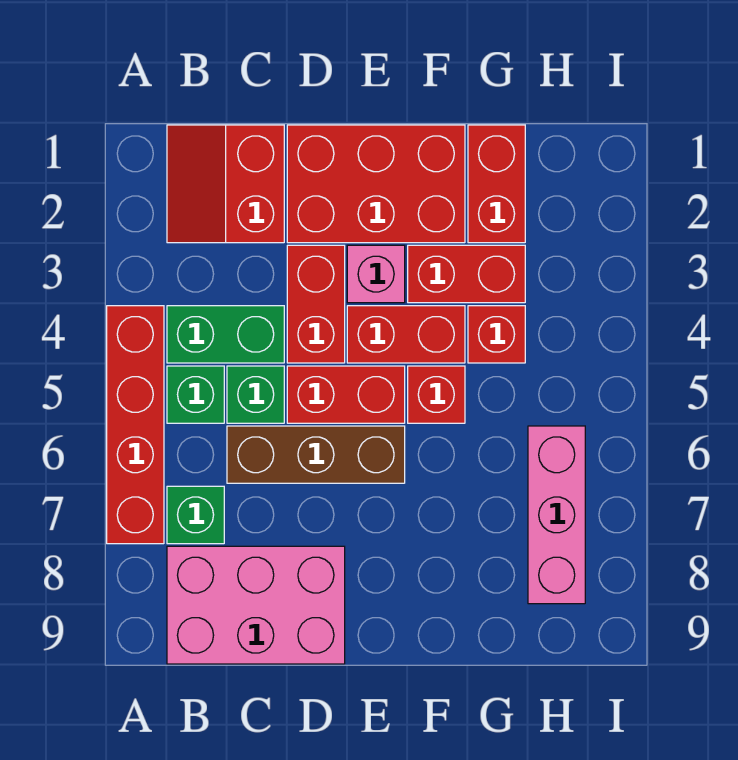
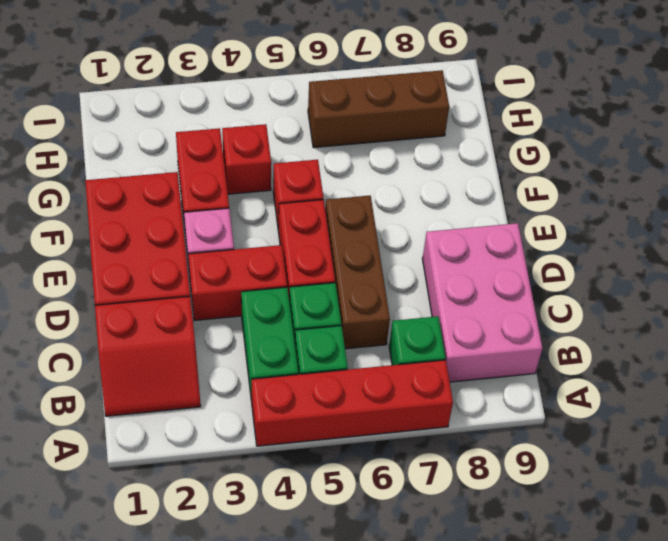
red 1x2 brick [347,306,465,363] -> none
red 1x2 brick [468,125,525,243] -> none
pink 1x3 brick [528,426,585,604] -> brown 1x3 brick [308,70,449,148]

